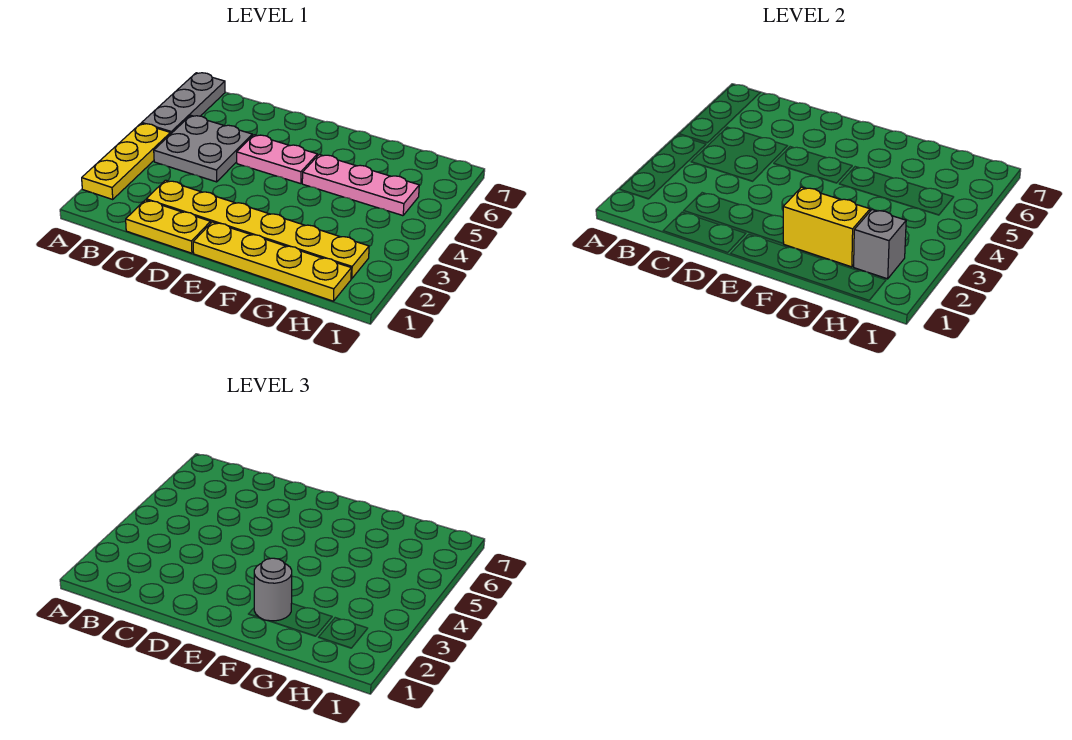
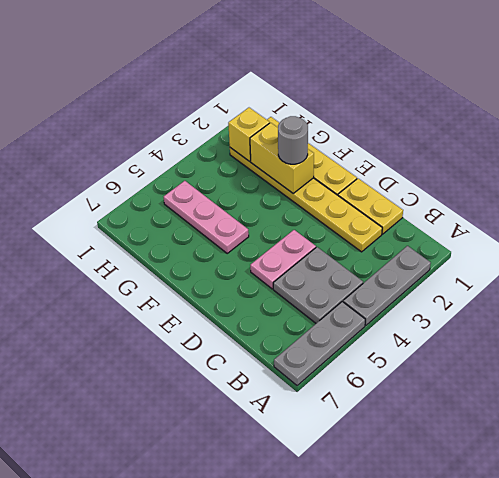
yellow 1x3 plate [82,123,171,199] -> grey 1x3 plate [343,246,431,325]
pink 1x2 plate [237,135,317,184] -> pink 1x2 plate turned to [250,230,316,289]
grey 1x1 brick [854,210,906,279] -> yellow 1x1 brick [228,108,270,162]

